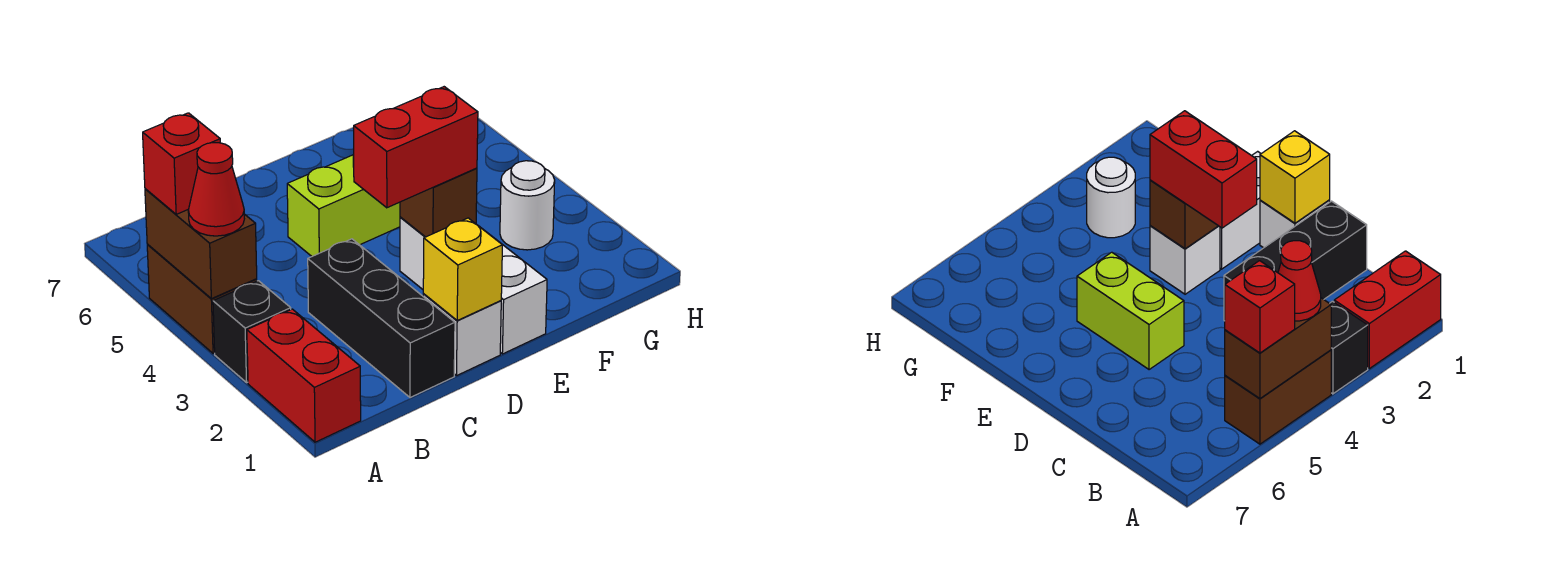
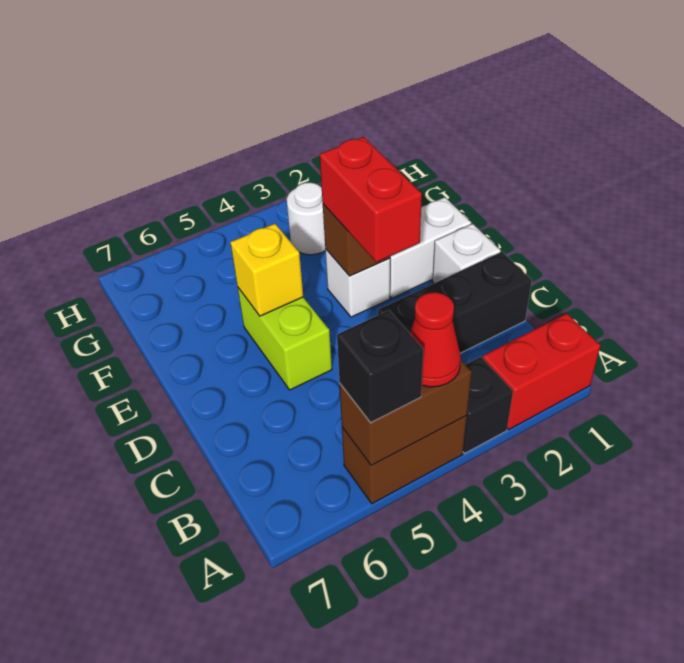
red 1x1 brick [143,113,220,214] -> black 1x1 brick [337,310,423,423]
yellow 1x1 brick [423,218,502,320] -> yellow 1x1 brick moved to [230,224,303,316]

